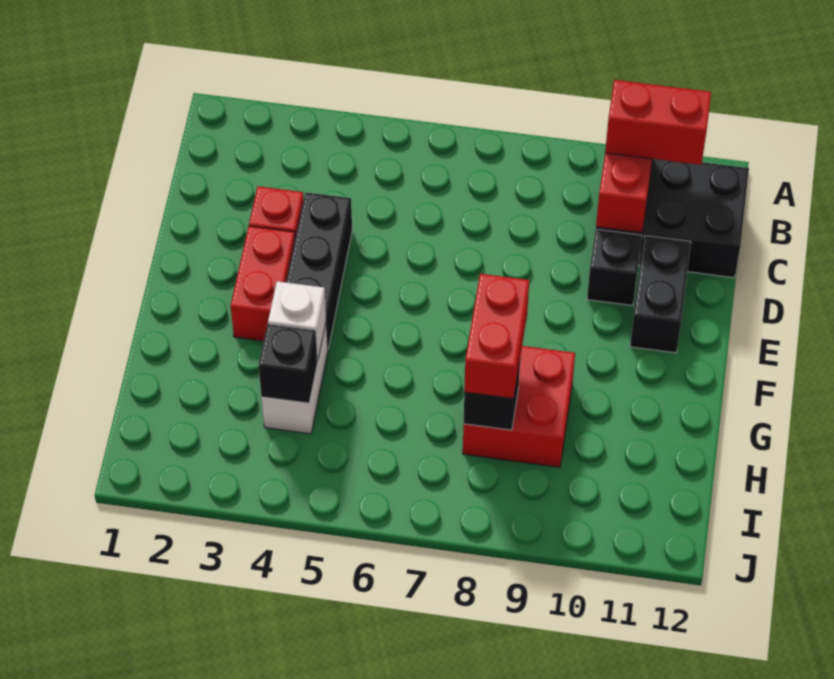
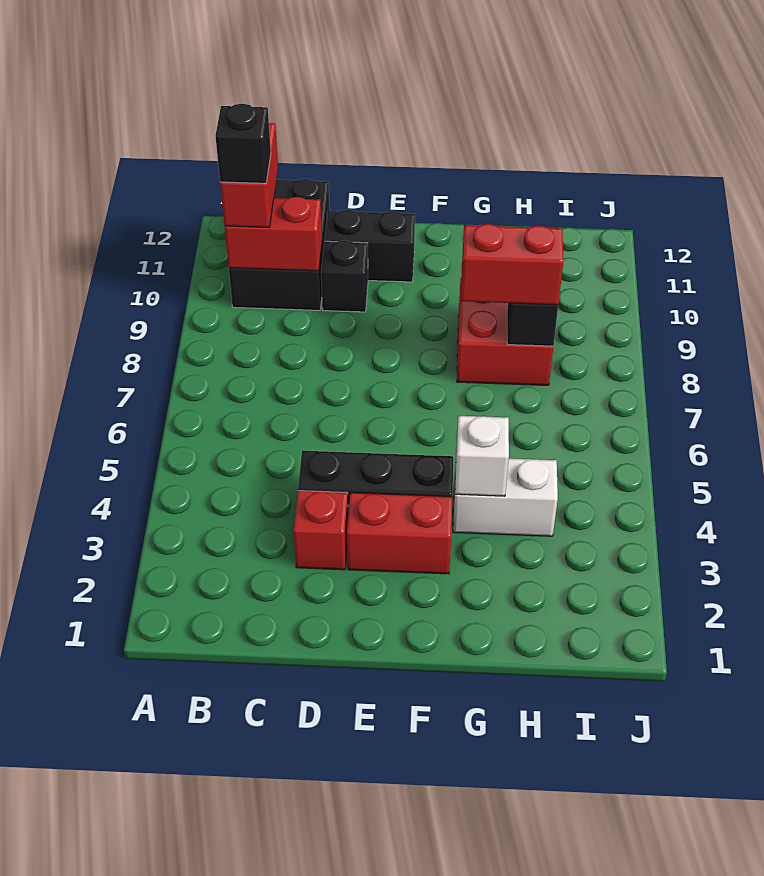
black 1x1 brick [259,324,318,403] -> black 1x1 brick moved to [215,104,271,183]

